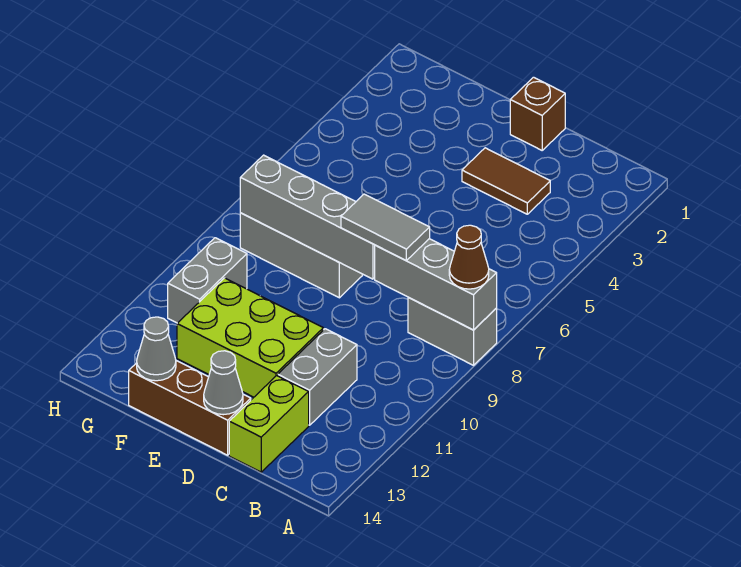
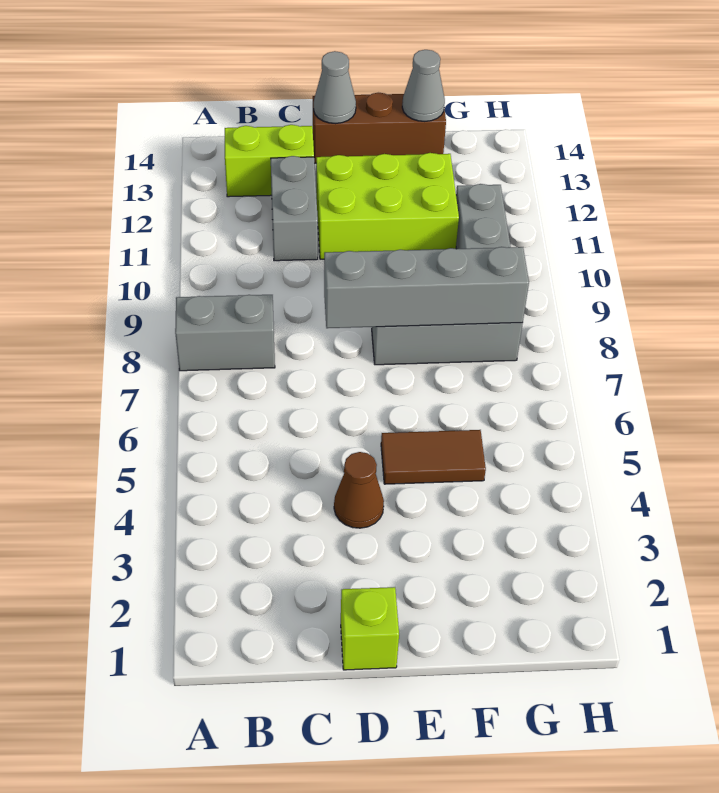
grey 1x3 brick [375,239,497,330] -> none
brown 1x1 cone [449,225,489,289] -> brown 1x1 cone moved to [334,452,384,528]
brown 1x2 tile [462,148,550,214] -> brown 1x2 tile moved to [381,430,486,484]
grey 1x2 tile [341,194,430,260] -> none
lime 1x2 brick [229,376,309,472] -> lime 1x2 brick turned to [225,125,314,197]
brown 1x1 brick [510,77,565,150] -> lime 1x1 brick [341,587,399,670]

